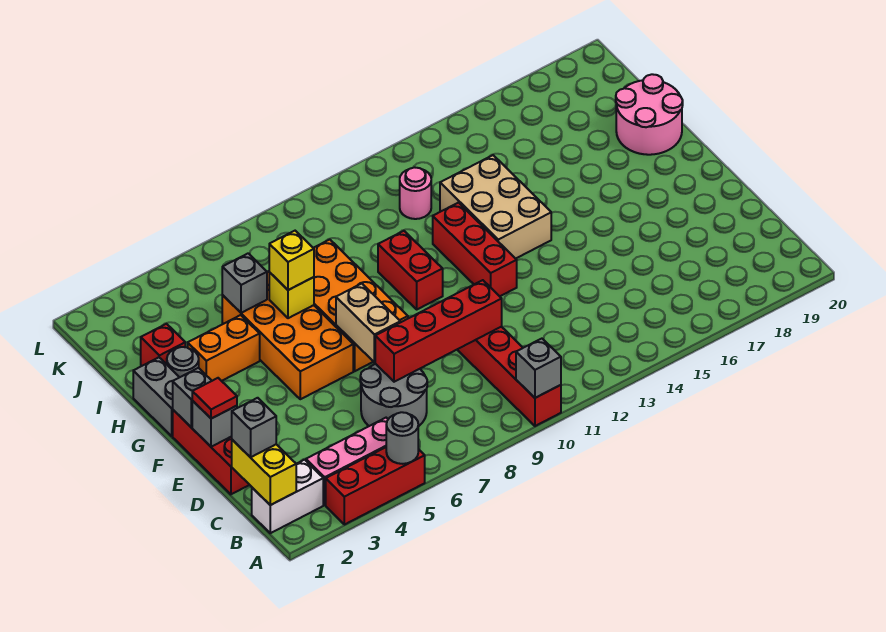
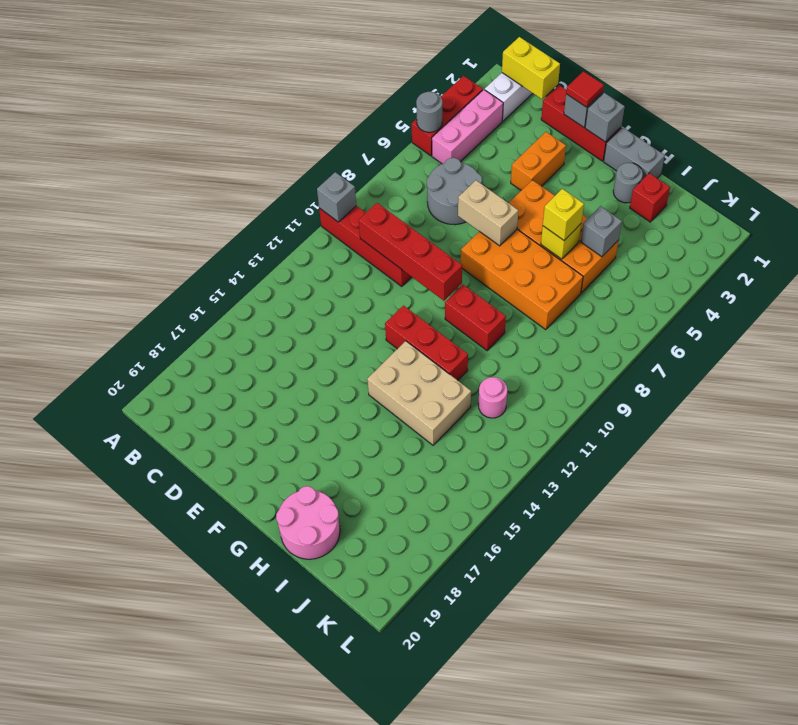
grey 1x1 brick [232,398,276,457] -> none
red 1x4 brick [375,280,502,382] -> red 1x4 brick turned to [359,203,462,301]
orange 1x2 brick [188,315,260,381] -> orange 1x2 brick moved to [511,132,566,190]

